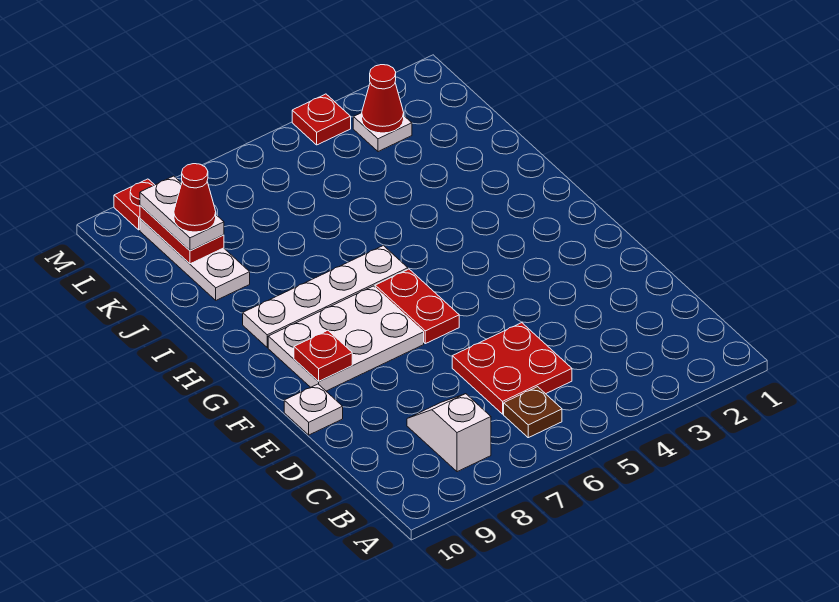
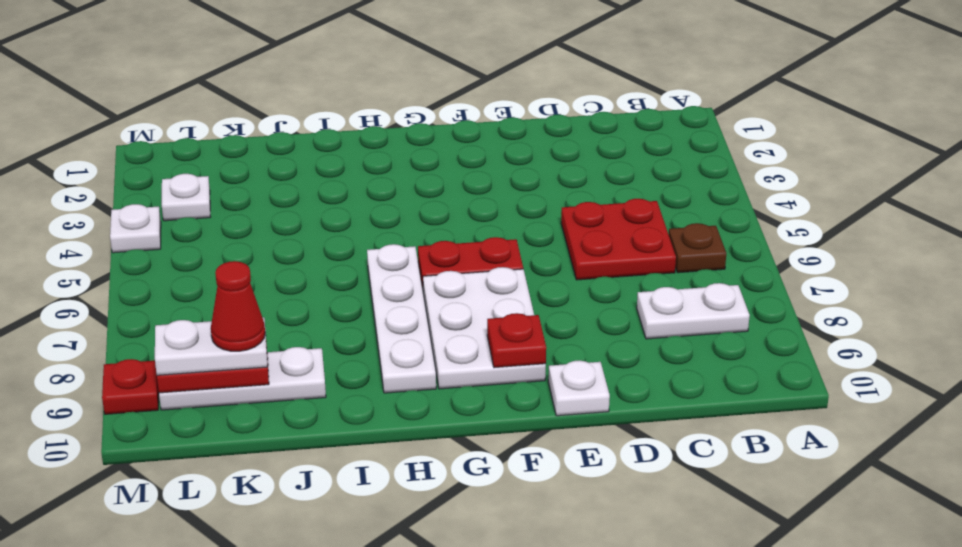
white 1x2 slope [407,394,491,472] -> white 1x2 plate [637,283,750,339]
red 1x1 cone [362,65,404,133] -> none
red 1x1 plate [292,94,351,145] -> white 1x1 plate [110,204,161,253]

